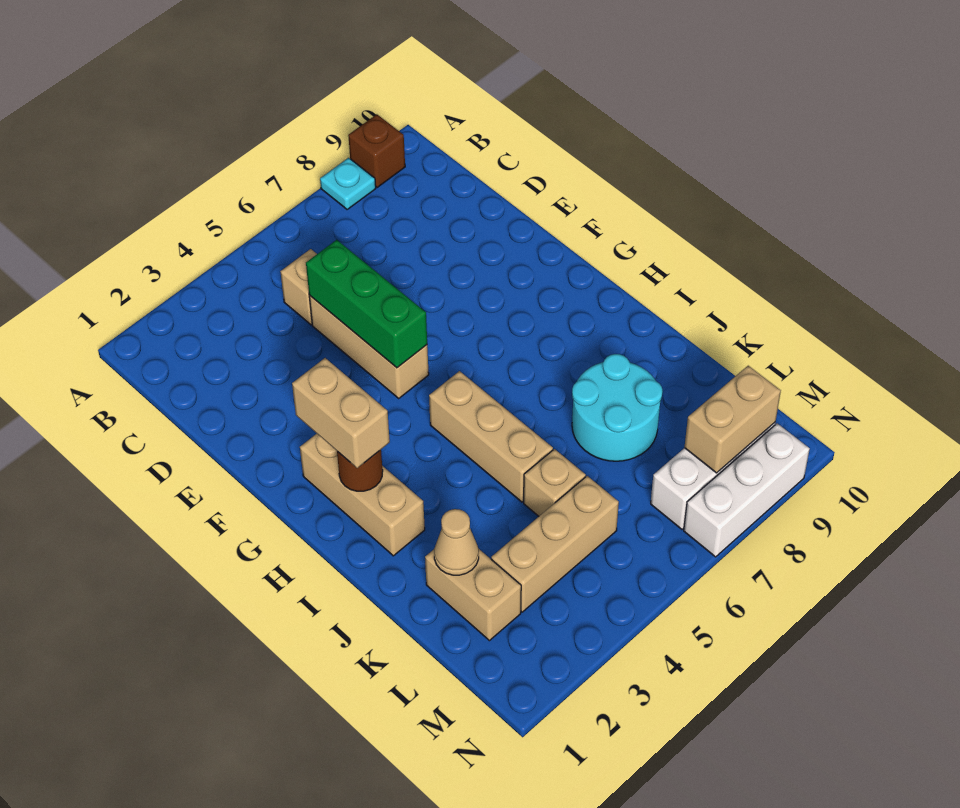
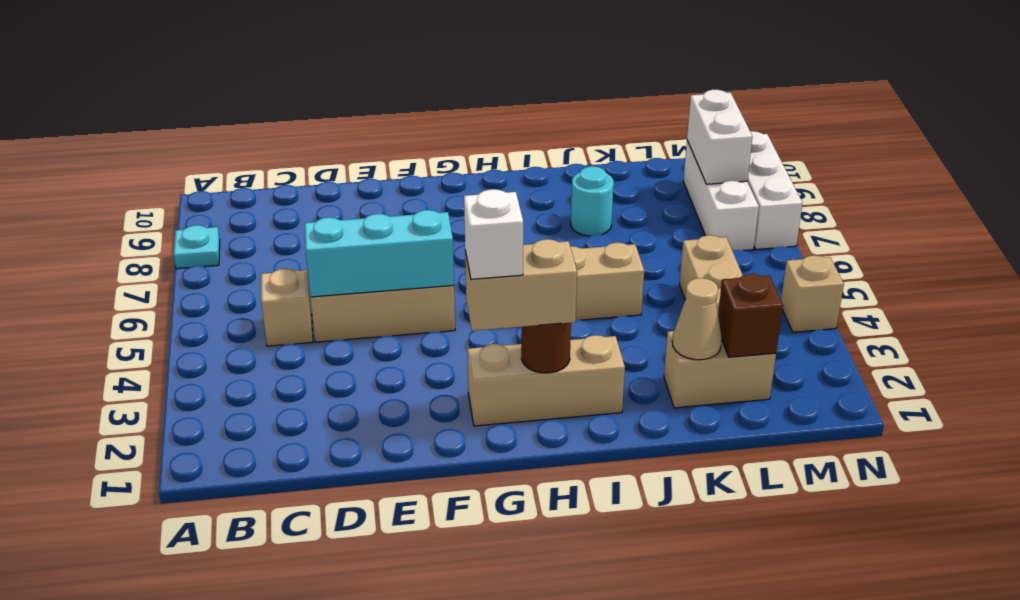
brown 1x1 brick [348,114,405,188] -> brown 1x1 brick moved to [718,274,783,357]
green 1x3 brick [306,240,427,368] -> cyan 1x3 brick [304,210,454,297]
none -> white 1x1 brick [464,189,523,279]
cyan 2x2 round brick [572,354,662,461] -> cyan 1x1 round brick [571,166,614,236]
tan 1x1 brick [524,449,586,516] -> tan 1x1 brick moved to [781,255,844,332]
tan 1x2 brick [684,366,781,473] -> white 1x2 brick [687,90,753,184]

